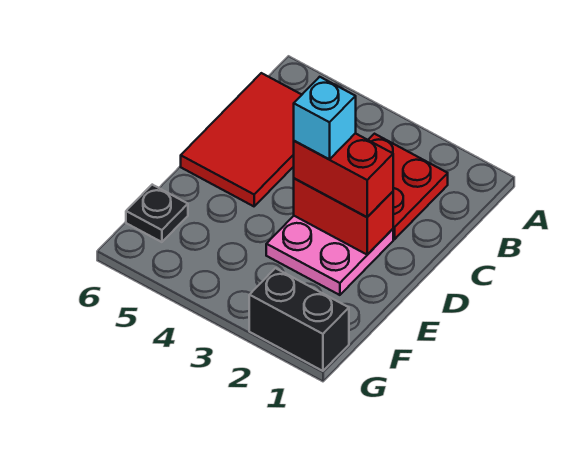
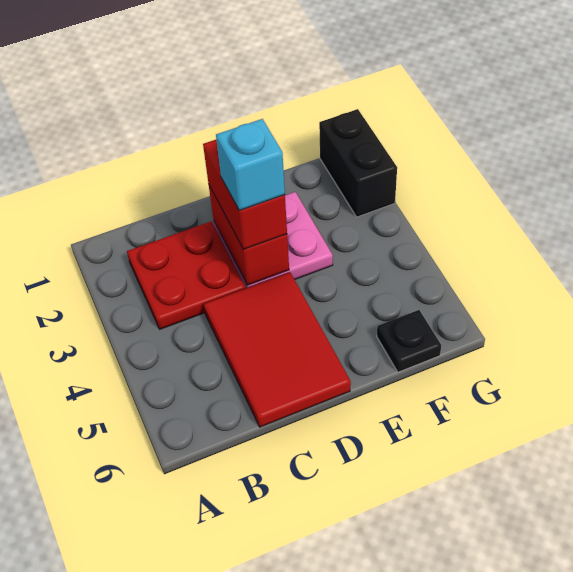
red 2x3 tile [181,73,302,206] -> red 2x3 tile turned to [204,272,351,427]

